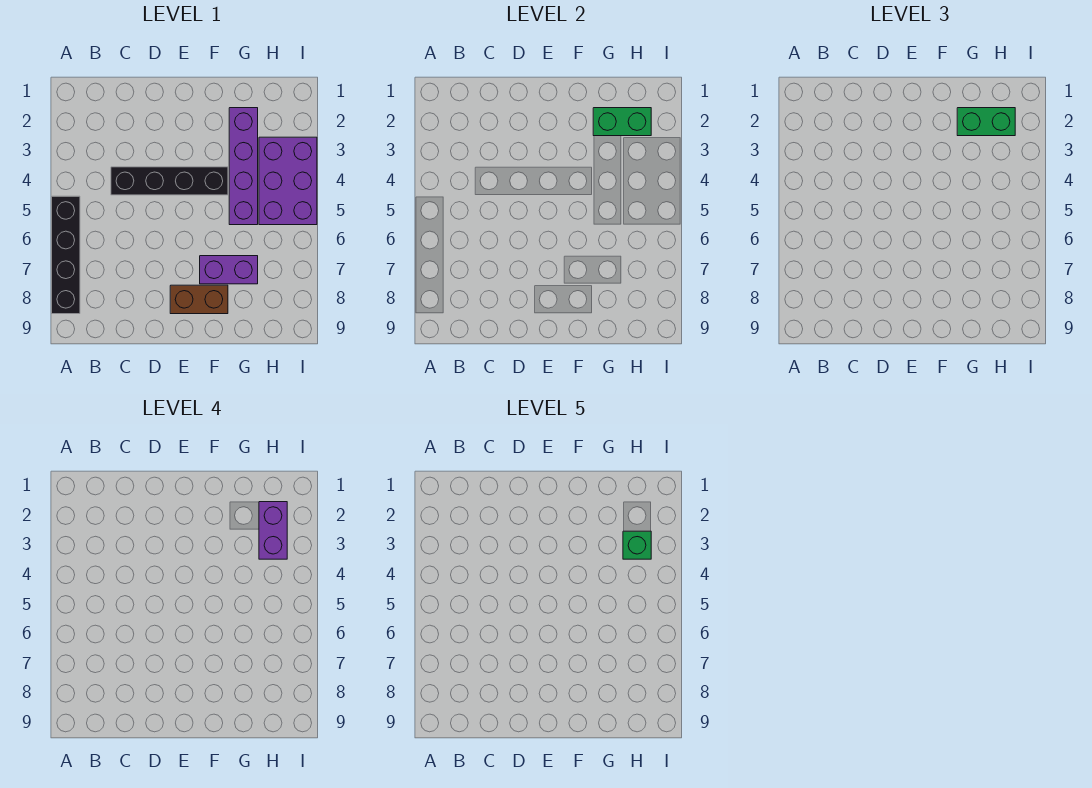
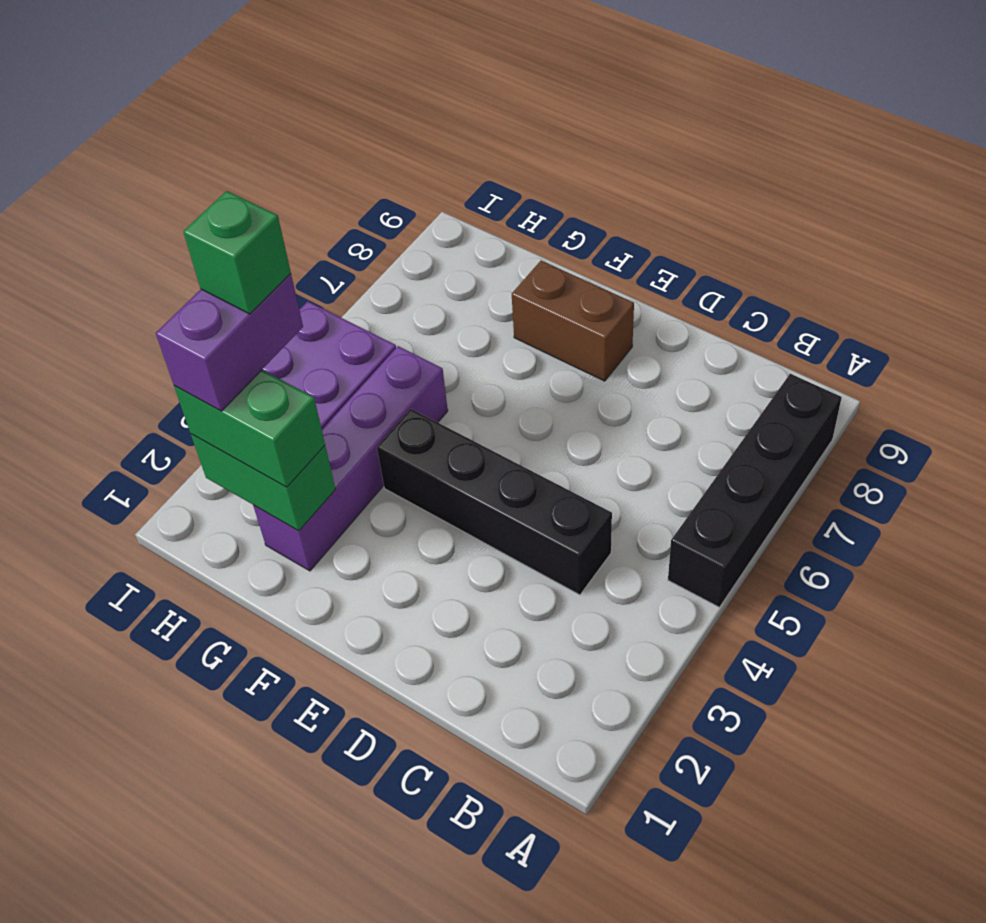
purple 1x2 brick [200,256,258,284] -> none

